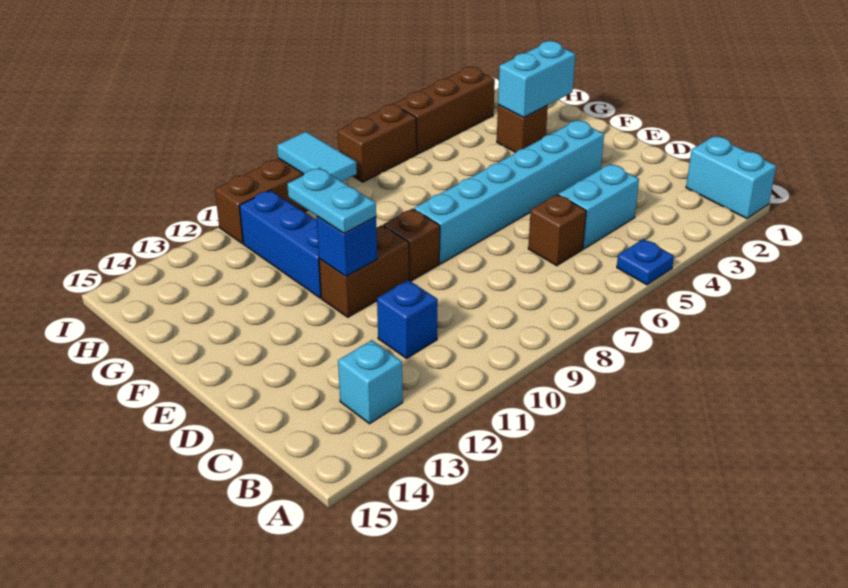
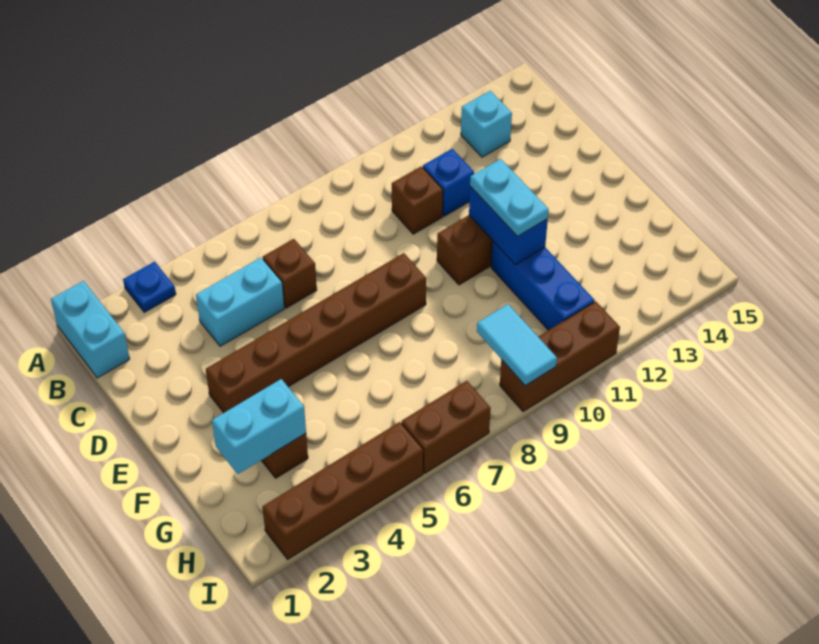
blue 1x1 plate [617,239,674,285] -> blue 1x1 plate moved to [123,262,176,312]
cyan 1x6 brick [414,120,604,264] -> brown 1x6 brick [206,253,426,413]
brown 1x1 brick [383,209,440,281] -> brown 1x1 brick moved to [392,166,443,234]
blue 1x1 brick [317,217,377,276] -> blue 1x2 brick [469,186,548,265]
brown 1x3 brick [394,67,495,154] -> brown 1x4 brick [262,422,423,559]

